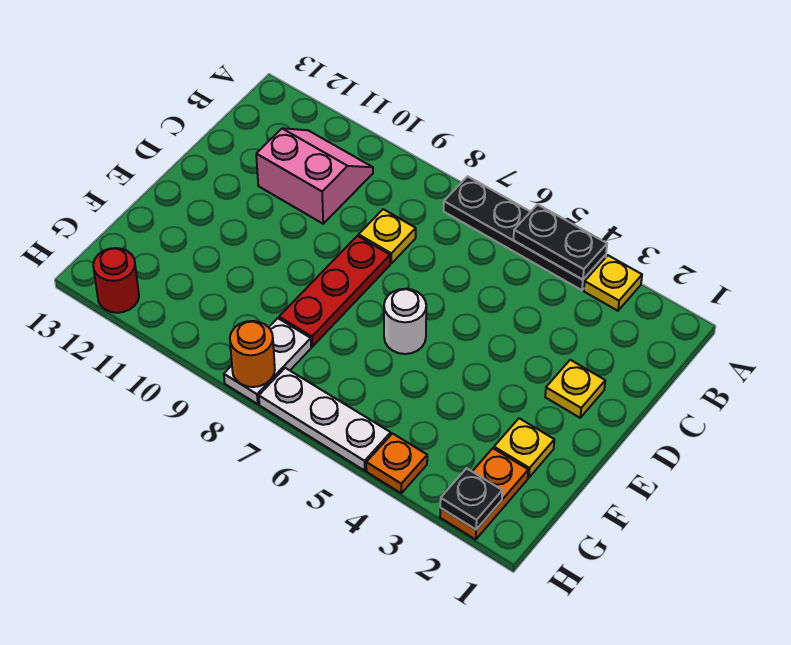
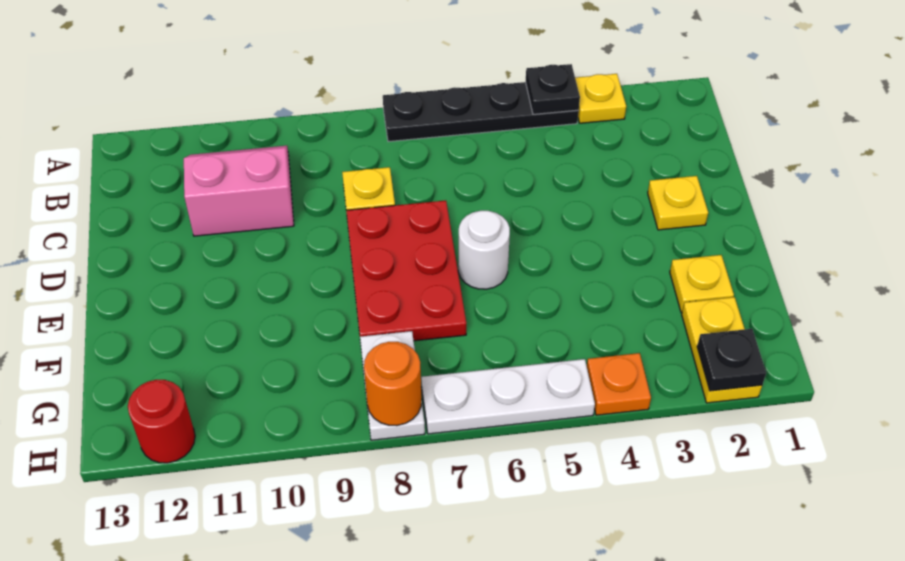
black 1x2 plate [514,204,607,280] -> black 1x1 plate [526,64,580,114]
red 1x3 plate [279,236,390,347] -> red 2x3 plate [346,200,466,341]
orange 1x2 plate [440,448,528,539] -> yellow 1x2 plate [682,297,762,403]

